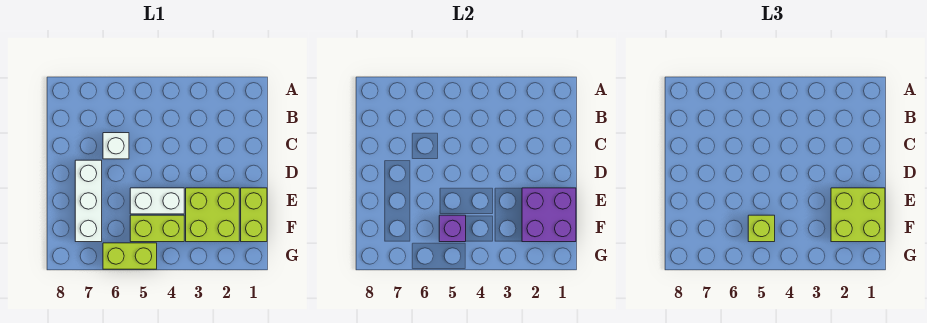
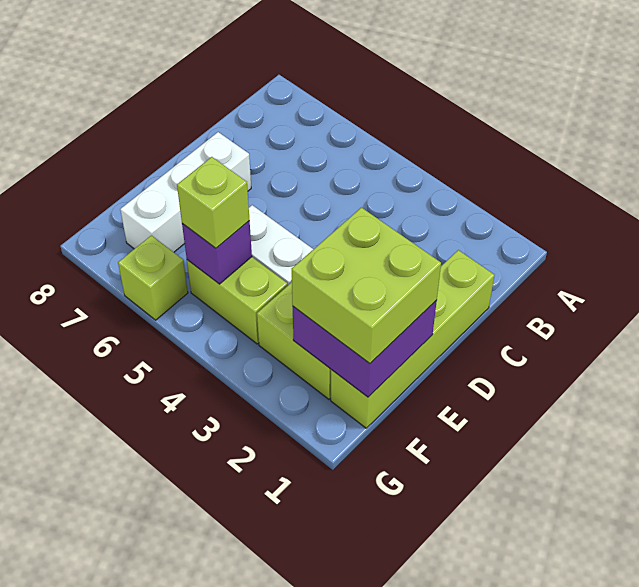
white 1x1 brick [103,133,129,159] -> none
lime 1x2 brick [241,188,267,242] -> lime 1x4 brick [331,250,494,428]
lime 1x2 brick [103,243,157,269] -> lime 1x1 brick [118,235,188,320]

